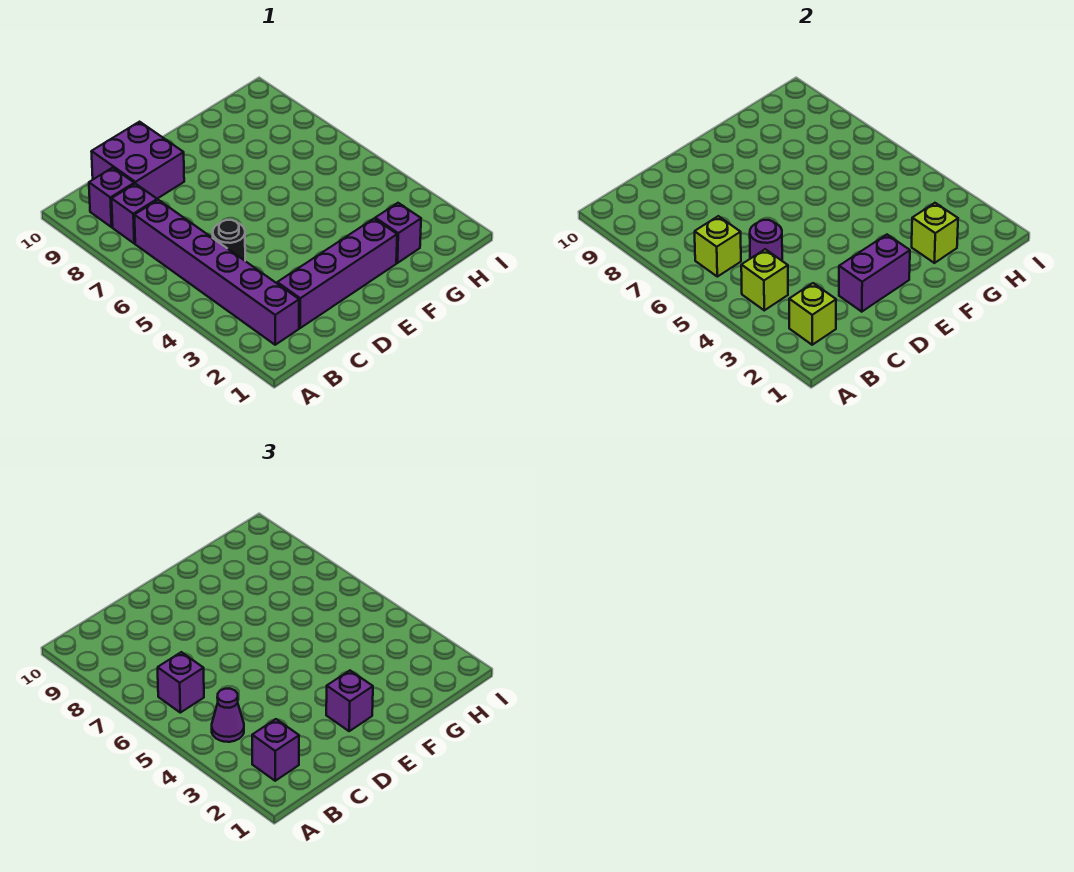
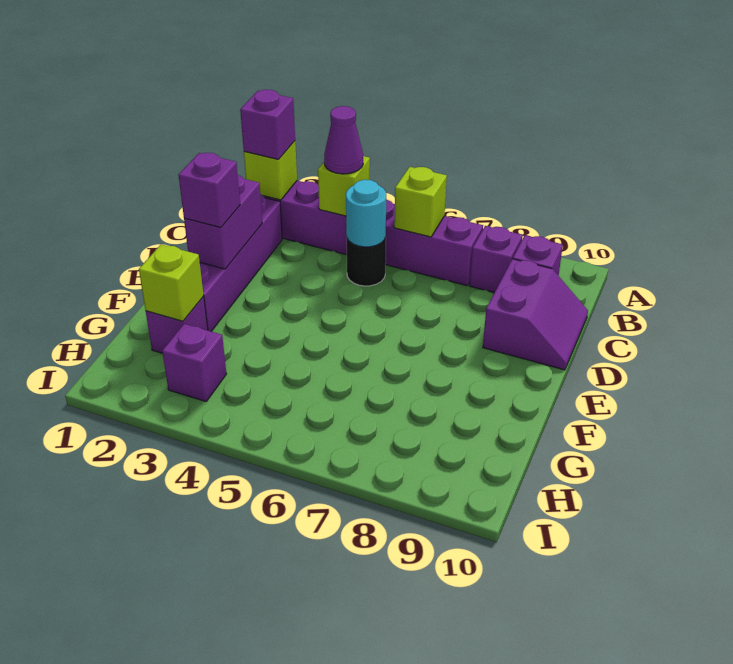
purple 1x1 brick [158,652,204,713] -> purple 1x1 brick moved to [162,324,226,401]
purple 1x1 round brick [750,220,782,261] -> cyan 1x1 round brick [346,180,386,247]
purple 2x2 brick [91,122,184,199] -> purple 2x2 slope [483,259,588,370]

